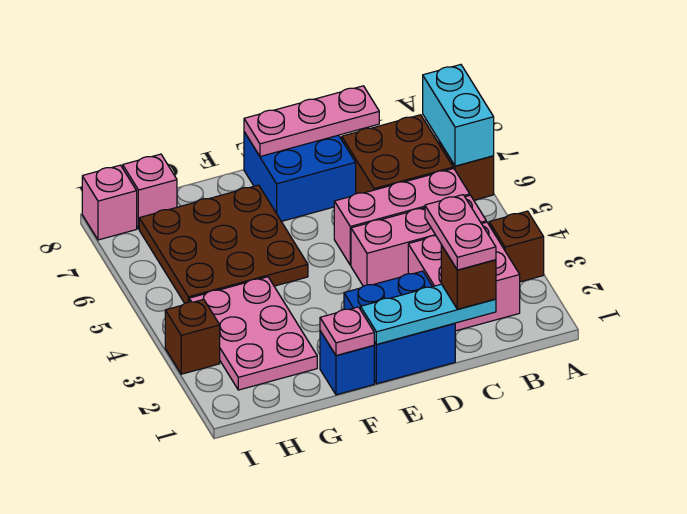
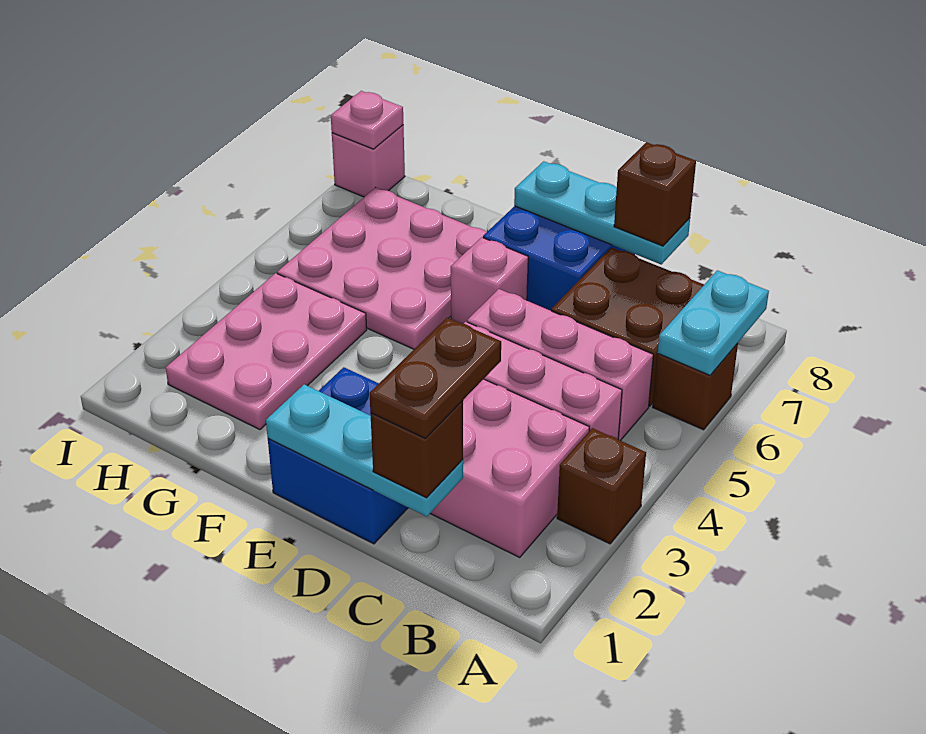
cyan 1x2 brick [423,65,494,166] -> cyan 1x2 plate [658,270,769,375]
pink 1x2 plate [425,195,496,270] -> brown 1x2 plate [370,318,501,438]
pink 1x3 plate [244,86,379,156] -> cyan 1x3 plate [514,161,690,264]
blue 1x1 brick [320,331,374,395] -> none
pink 1x1 plate [320,307,374,355] -> pink 1x1 plate moved to [331,91,403,149]
brown 3x3 plate [139,185,308,303] -> pink 3x3 plate [277,187,487,349]
pink 1x1 brick [123,154,177,229] -> pink 1x1 brick moved to [451,237,528,324]
brown 1x1 brick [165,299,220,374] -> brown 1x1 brick moved to [614,142,696,246]

